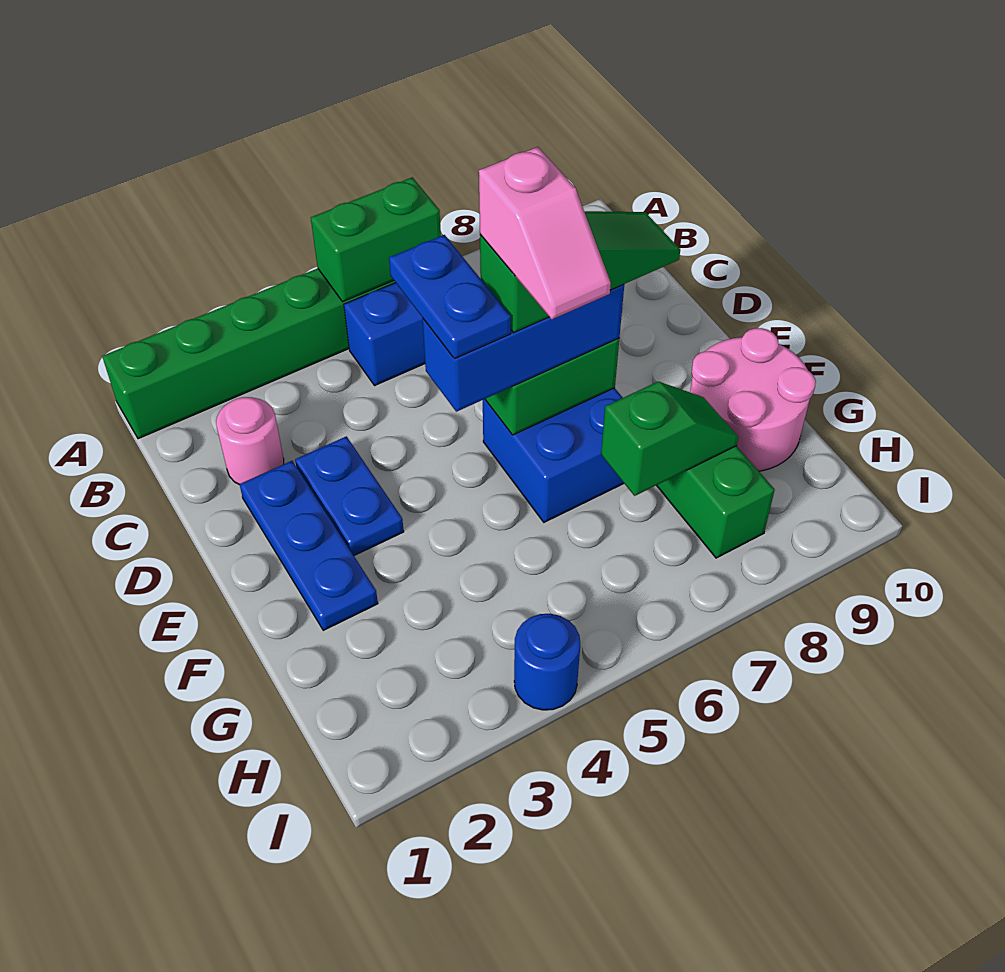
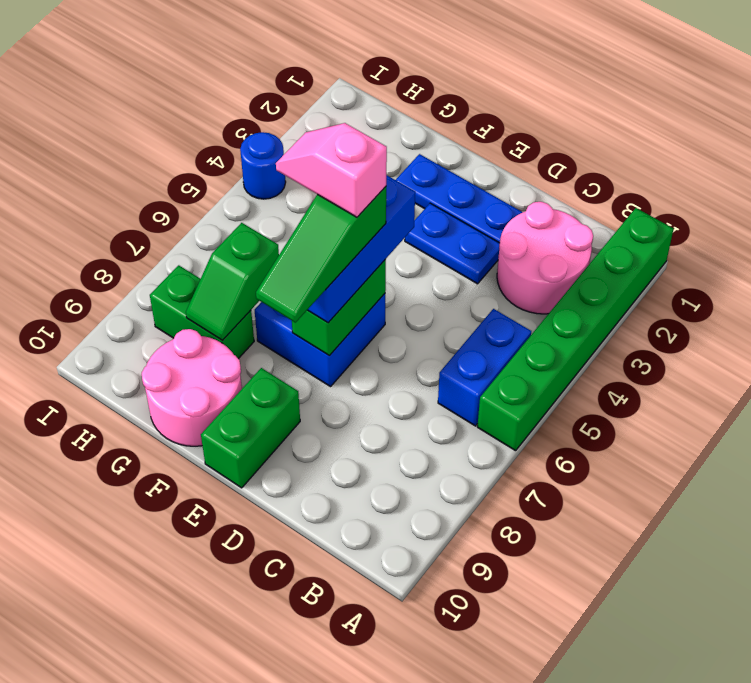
green 1x2 brick [311,177,441,302] -> green 1x2 brick moved to [201,368,300,488]
pink 1x1 round brick [216,397,284,485] -> pink 2x2 round brick [497,202,593,314]
blue 1x2 plate [389,235,511,359] -> none

